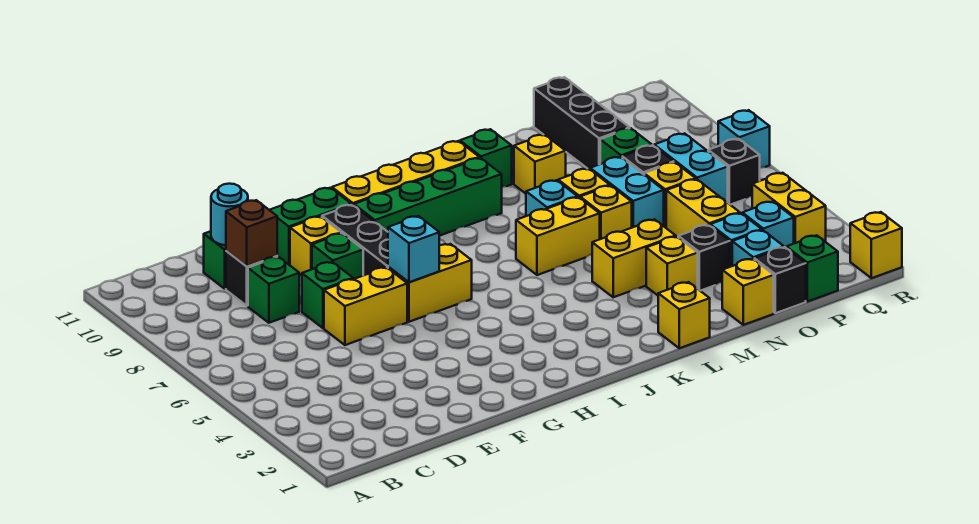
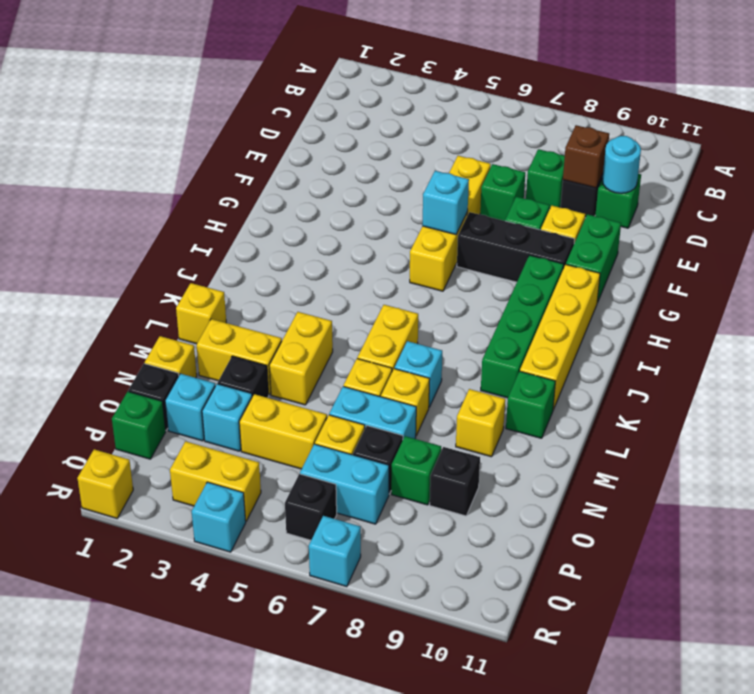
yellow 1x1 brick [646,236,698,295] -> yellow 1x2 brick [197,319,282,395]
black 1x3 brick [534,77,630,169] -> black 1x1 brick [430,447,480,516]
cyan 1x1 brick [742,201,794,247] -> cyan 1x1 brick moved to [192,482,246,552]

